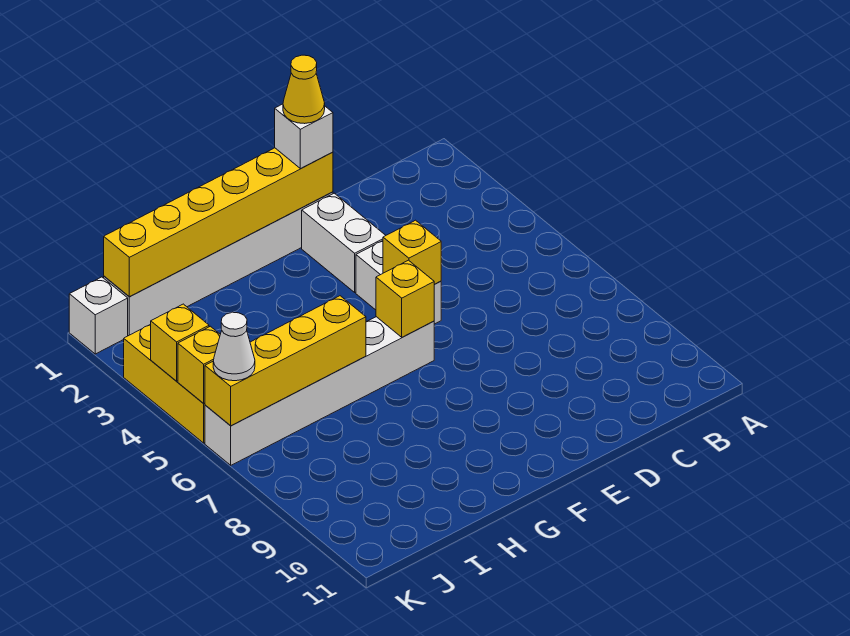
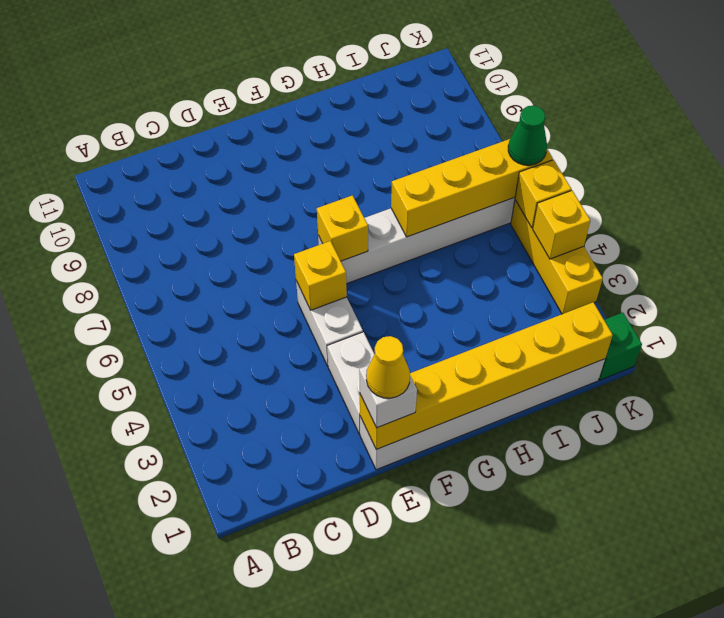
white 1x1 brick [69,277,128,354] -> green 1x1 brick [599,313,642,380]
white 1x1 cone [213,312,255,381] -> green 1x1 cone [508,106,547,165]

